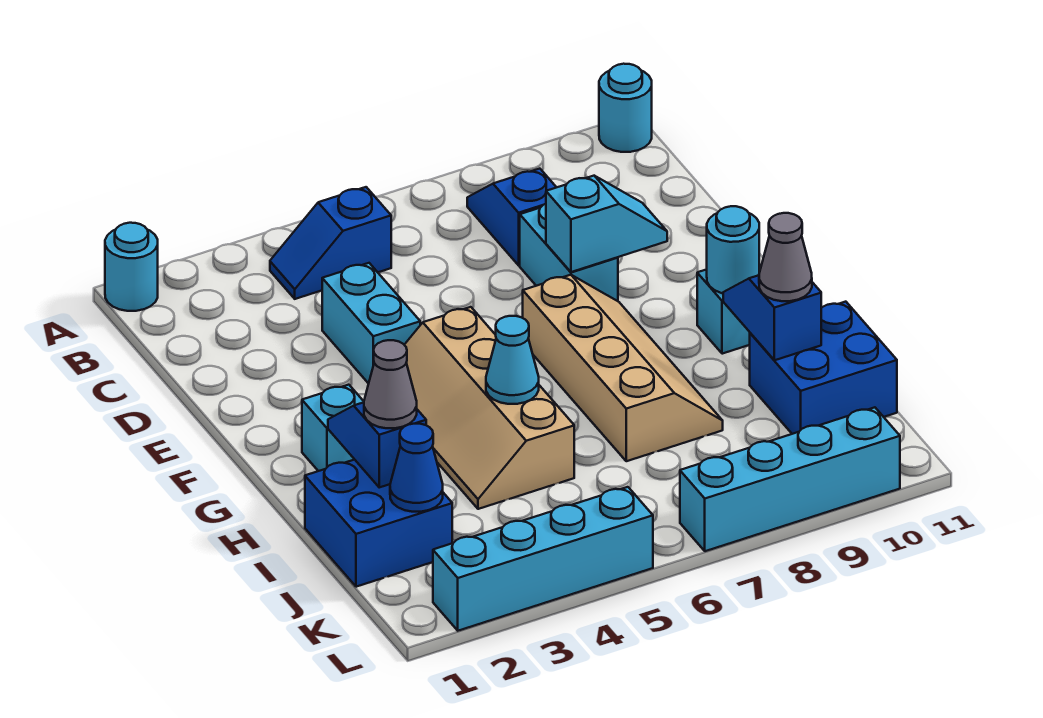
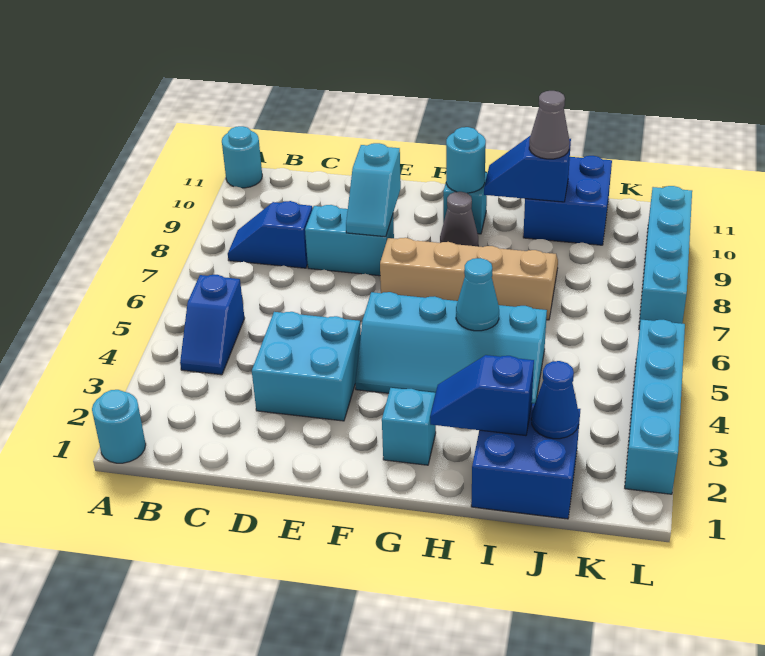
cyan 1x2 brick [322,263,420,384] -> cyan 2x2 brick [252,312,361,421]
cyan 1x2 slope [546,176,667,272] -> cyan 1x2 slope turned to [346,143,401,237]
tan 2x4 slope [405,307,574,509] -> cyan 2x4 slope [355,292,547,404]
grey 1x1 cone [364,340,417,428] -> grey 1x1 cone moved to [440,192,478,246]

